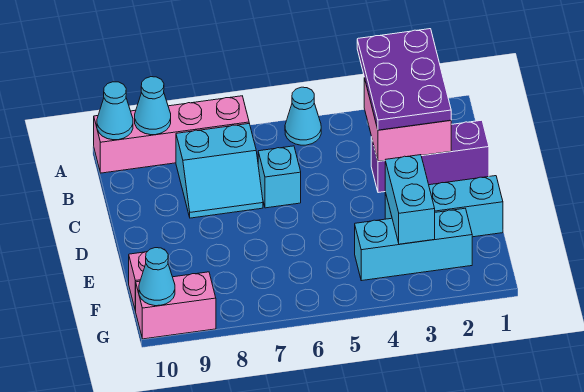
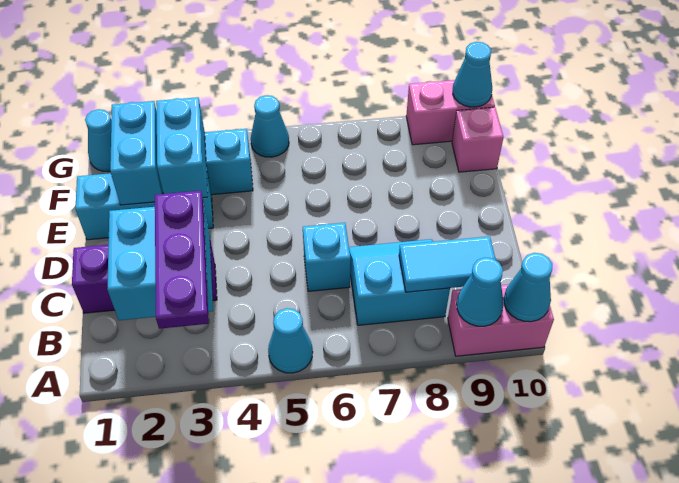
purple 2x3 plate [357,29,451,130] -> purple 1x3 plate [155,191,209,329]
pink 1x4 brick [94,96,249,173] -> pink 1x2 brick [448,284,554,356]
pink 2x2 brick [364,78,451,161] -> cyan 2x2 brick [107,203,213,320]
none -> cyan 1x2 tile [399,236,496,292]
none -> cyan 1x2 brick [110,101,163,205]
none -> cyan 1x1 cone [85,109,111,172]
none -> cyan 1x1 cone [251,95,289,157]

